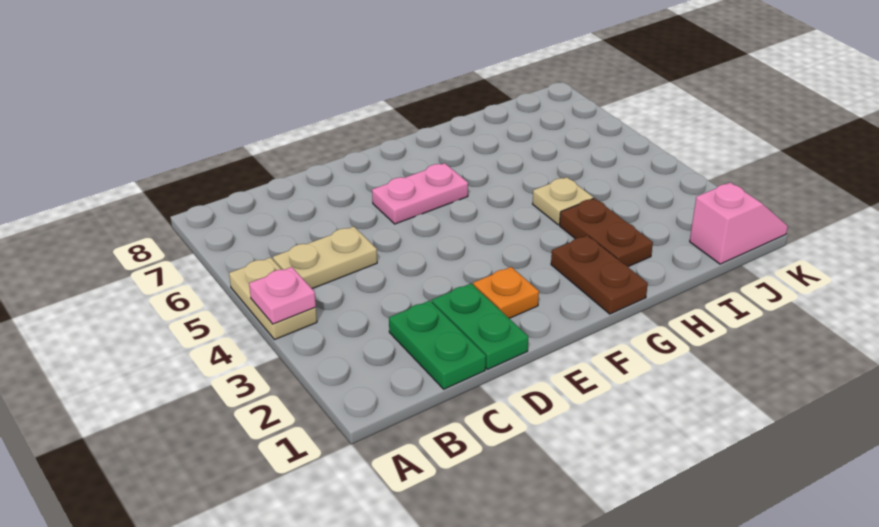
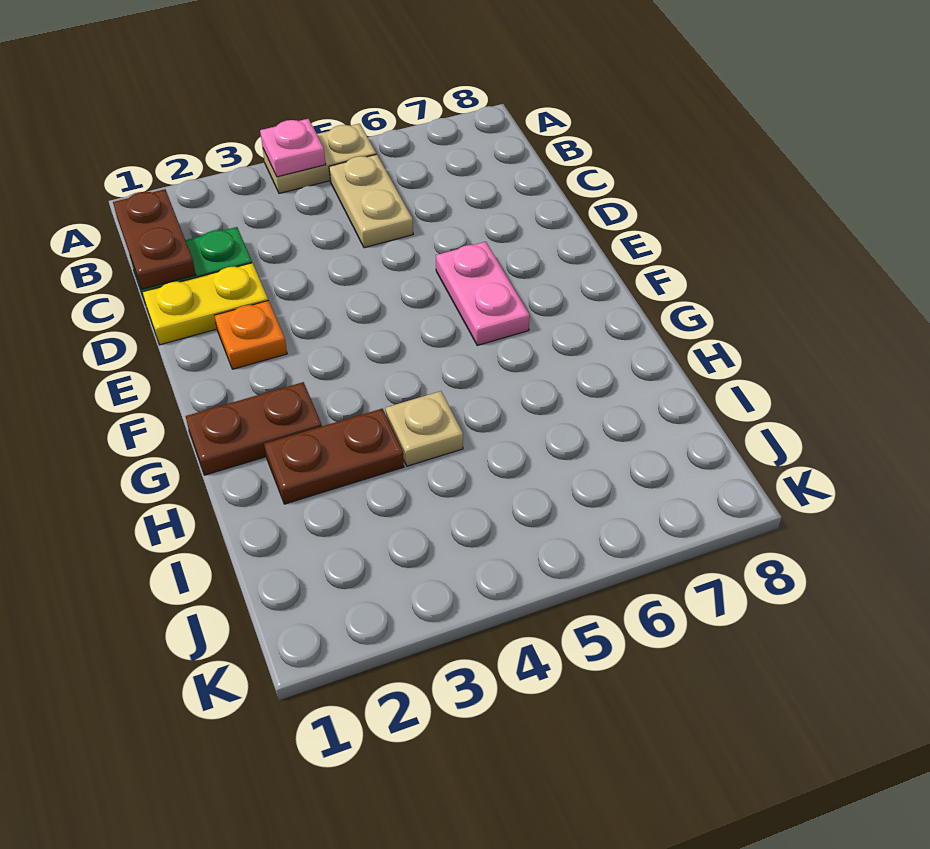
none -> brown 1x2 plate [113,189,196,289]
green 1x2 plate [432,284,528,370] -> yellow 1x2 plate [143,263,268,345]
pink 1x2 slope [690,182,788,264] -> none

